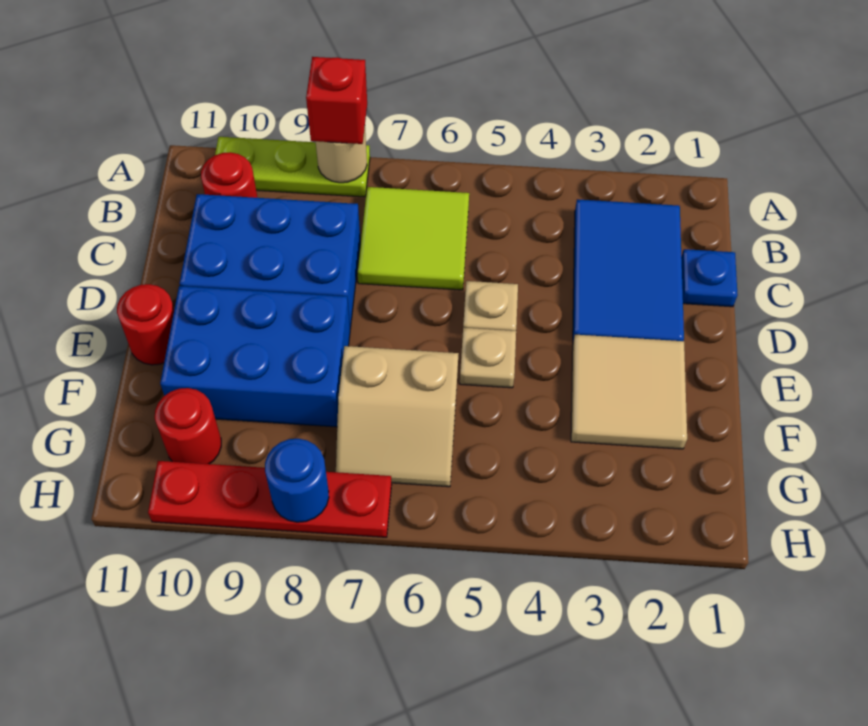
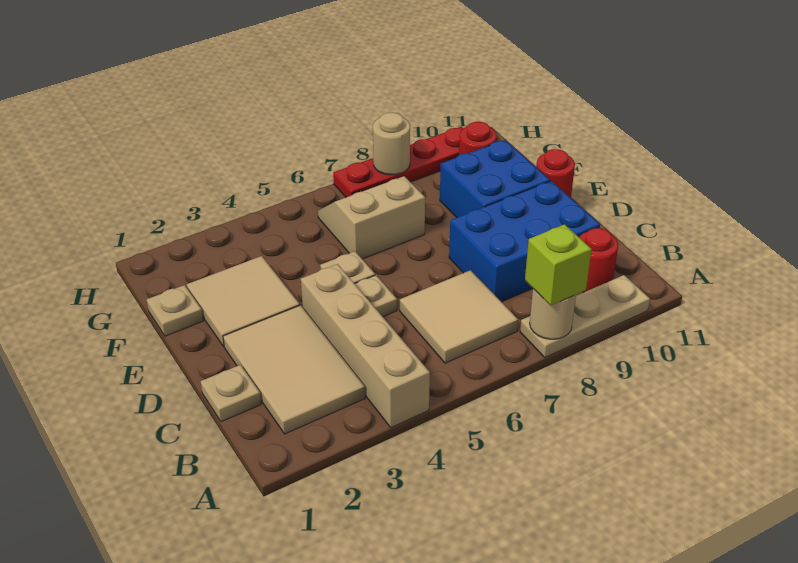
none -> tan 1x4 brick [301,264,430,428]
lime 1x3 plate [215,137,370,197] -> tan 1x3 plate [520,275,650,357]
red 1x1 brick [306,57,367,144] -> lime 1x1 brick [525,224,592,305]
blue 2x3 tile [573,199,684,341] -> tan 2x3 tile [223,305,365,434]
lime 2x2 tile [358,187,469,290] -> tan 2x2 tile [400,270,518,363]
blue 1x1 plate [681,249,738,307] -> tan 1x1 plate [201,365,261,422]
blue 2x3 brick [160,286,350,427] -> blue 2x2 brick [440,140,550,217]
none -> tan 1x1 plate [147,285,203,336]
blue 1x1 round brick [265,439,329,522] -> tan 1x1 round brick [373,113,410,175]

